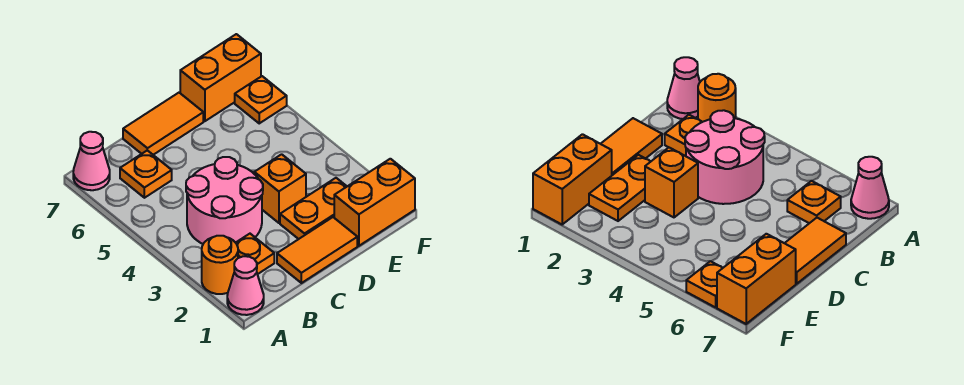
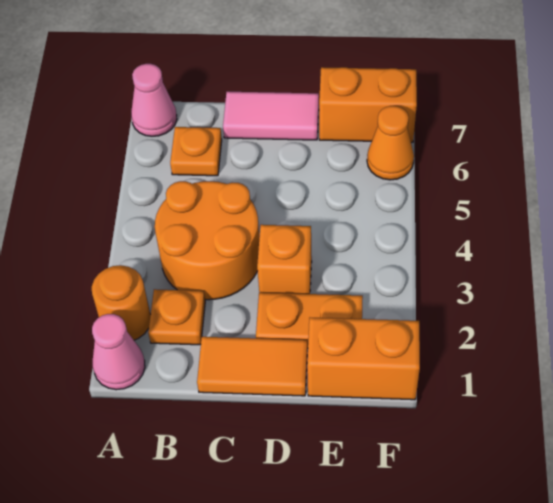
pink 2x2 round brick [186,157,263,244] -> orange 2x2 round brick [155,181,259,300]
orange 1x2 tile [123,93,203,155] -> pink 1x2 tile [223,92,319,140]
orange 1x1 plate [235,76,287,123] -> orange 1x1 cone [367,106,414,180]

